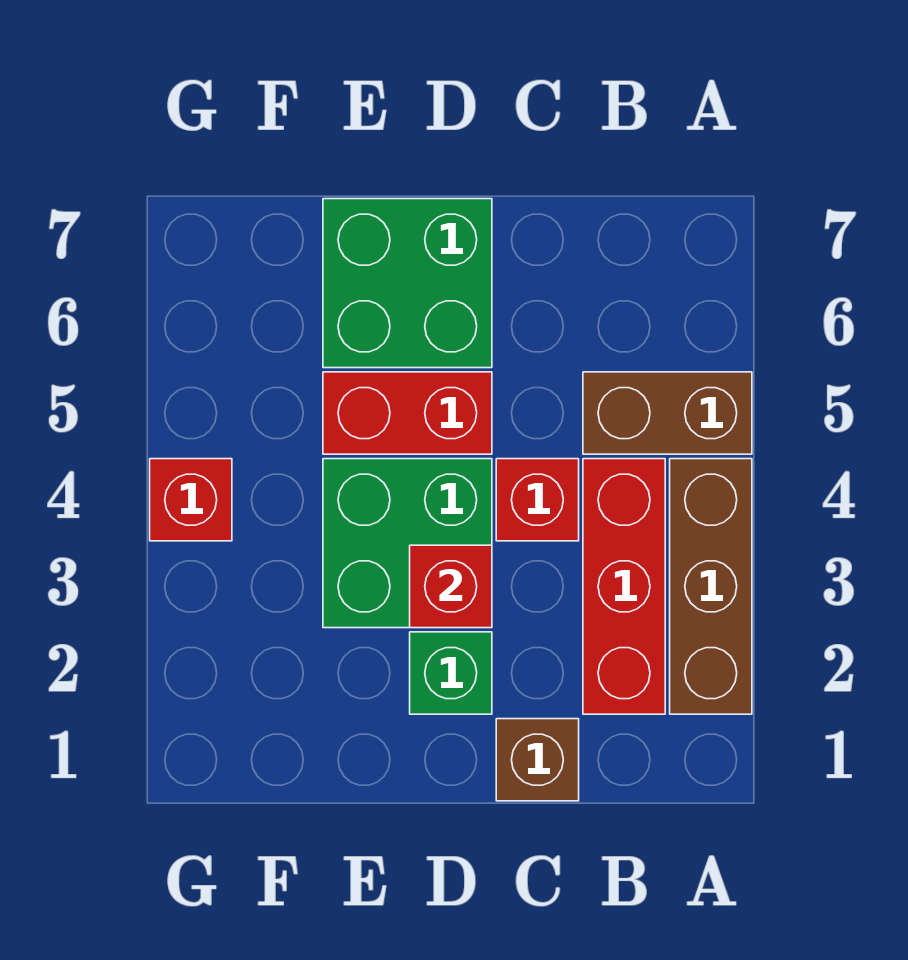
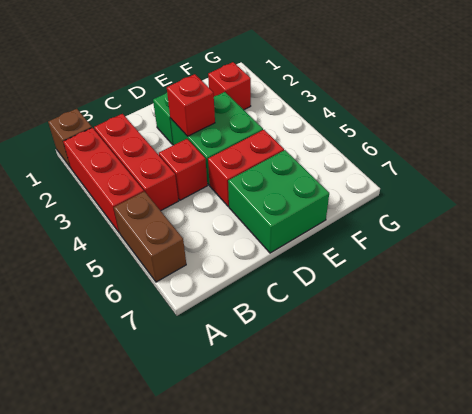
brown 1x3 brick [670,459,752,714] -> red 1x3 brick [63,128,144,233]
brown 1x2 brick [583,372,752,454] -> brown 1x2 brick turned to [114,191,186,282]
brown 1x1 brick [496,719,579,801] -> brown 1x1 brick moved to [48,109,92,168]
red 1x1 brick [150,459,232,541] -> red 1x1 brick moved to [208,62,251,110]

